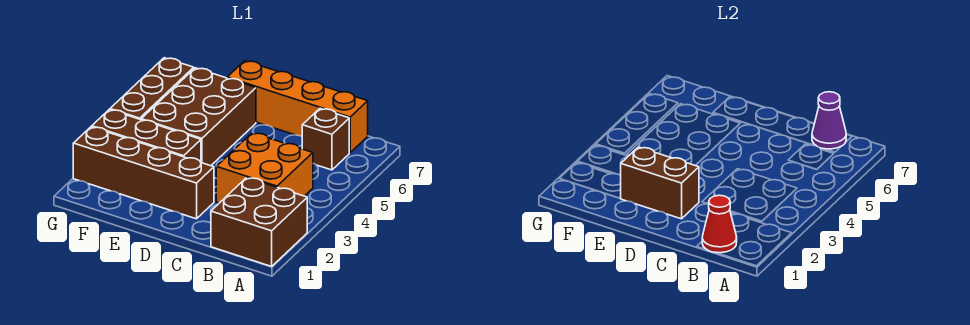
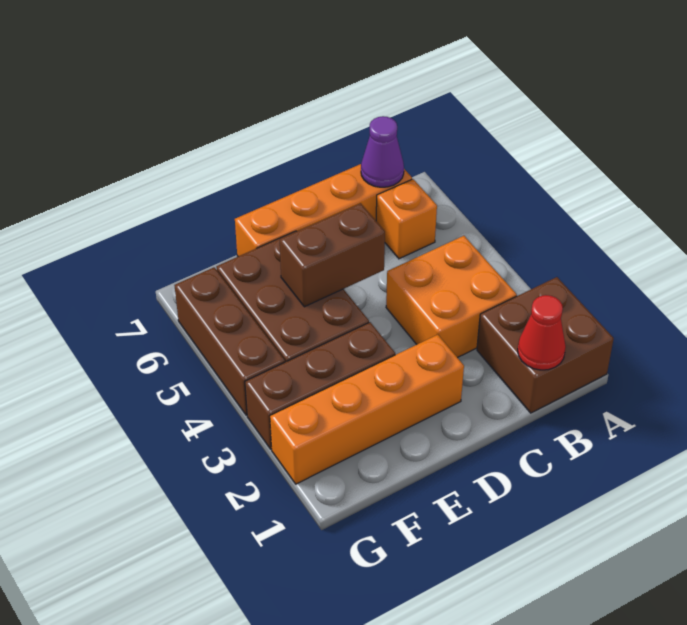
brown 1x1 brick [302,109,349,170] -> orange 1x1 brick [376,179,437,259]
brown 1x4 brick [73,127,214,219] -> orange 1x4 brick [270,335,464,484]
brown 1x2 brick [620,147,699,219] -> brown 1x2 brick moved to [280,203,385,307]

